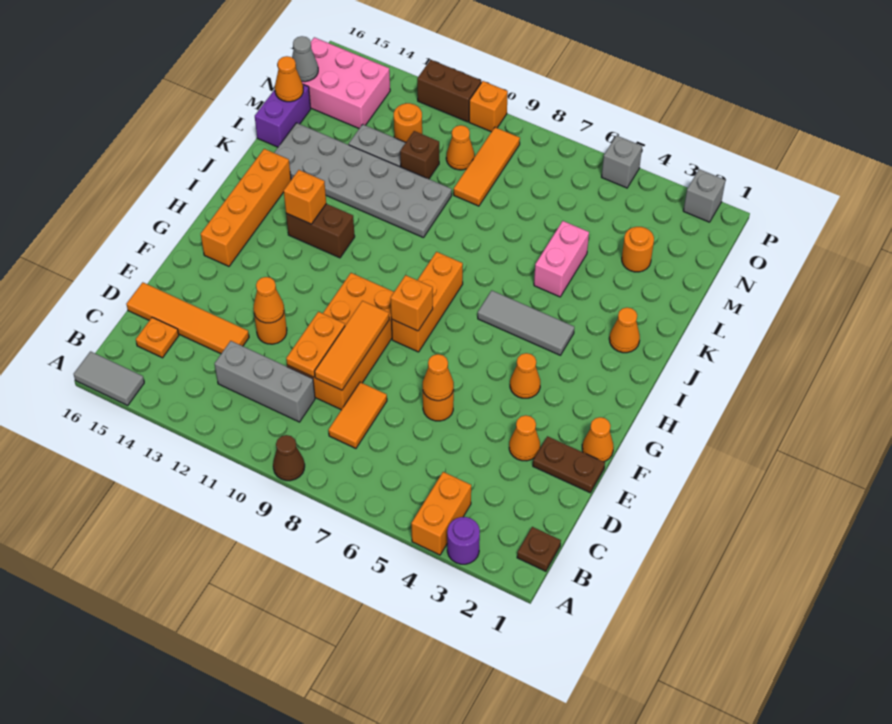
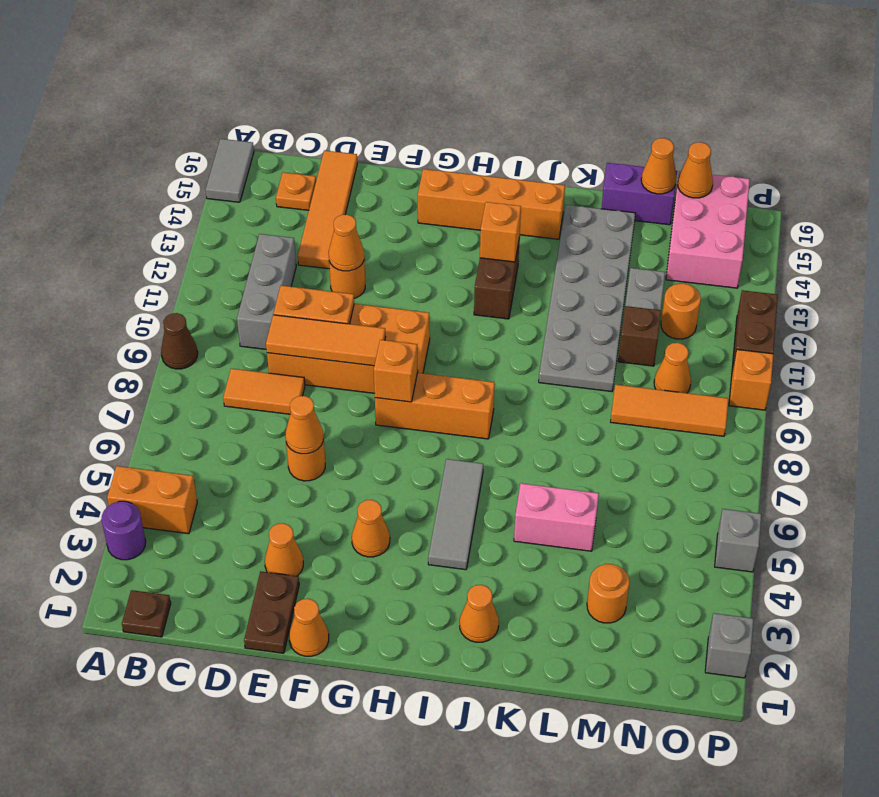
grey 1x1 cone [292,36,318,82] -> orange 1x1 cone [677,142,713,198]

